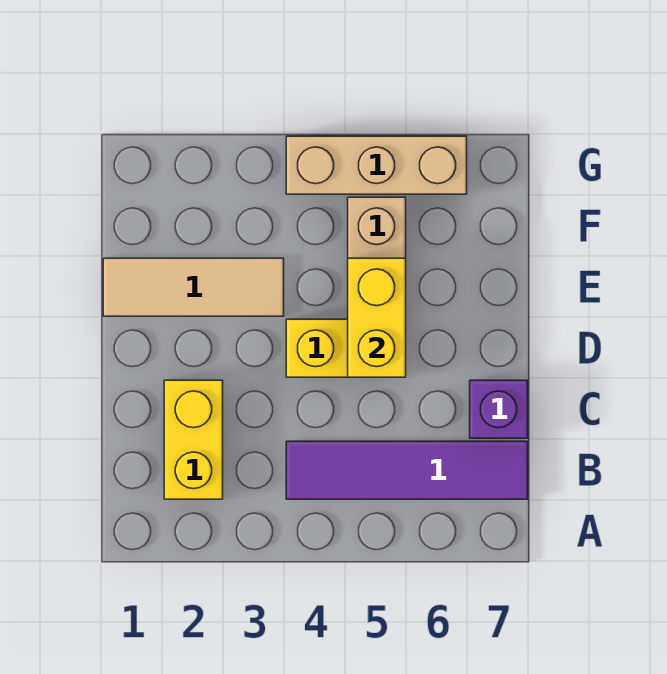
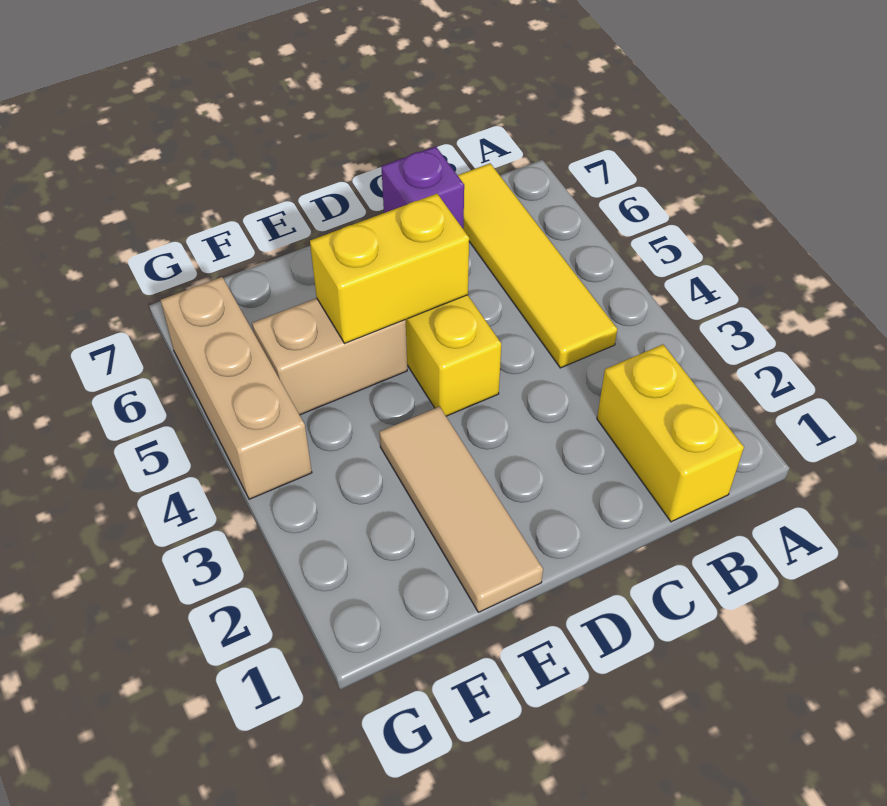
yellow 1x2 brick [164,380,223,499] -> yellow 1x2 brick turned to [597,345,744,522]
purple 1x4 tile [286,441,528,499] -> yellow 1x4 tile [458,163,617,368]

